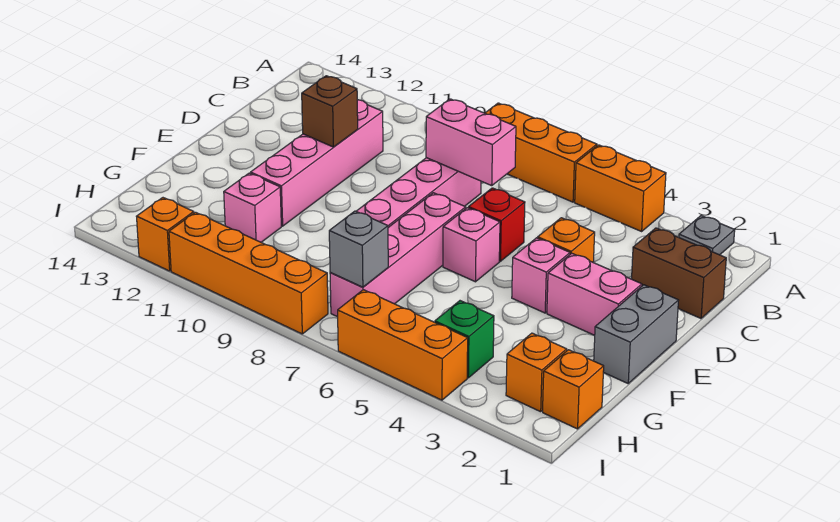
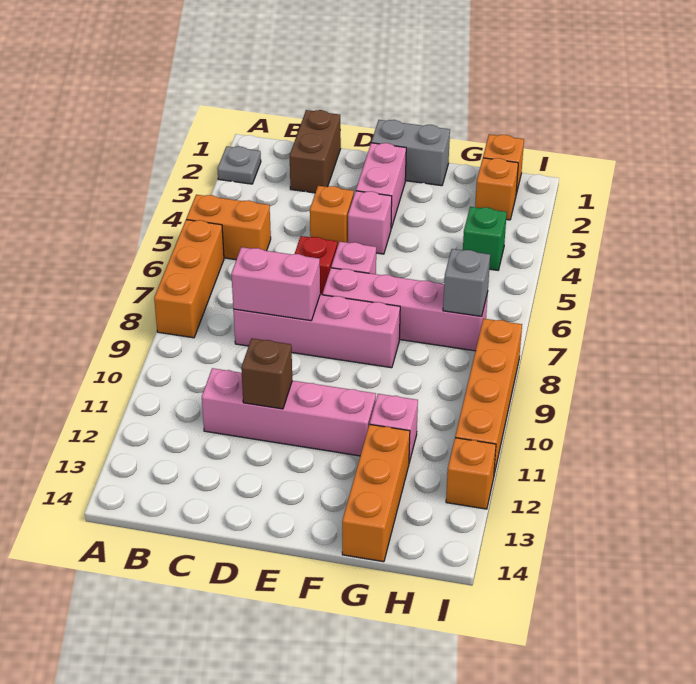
orange 1x2 brick [575,145,666,231] -> orange 1x2 brick turned to [186,195,271,260]
pink 1x2 brick [426,99,516,186] -> pink 1x2 brick turned to [231,247,320,321]
orange 1x3 brick [338,290,468,400] -> orange 1x3 brick moved to [342,424,410,562]

